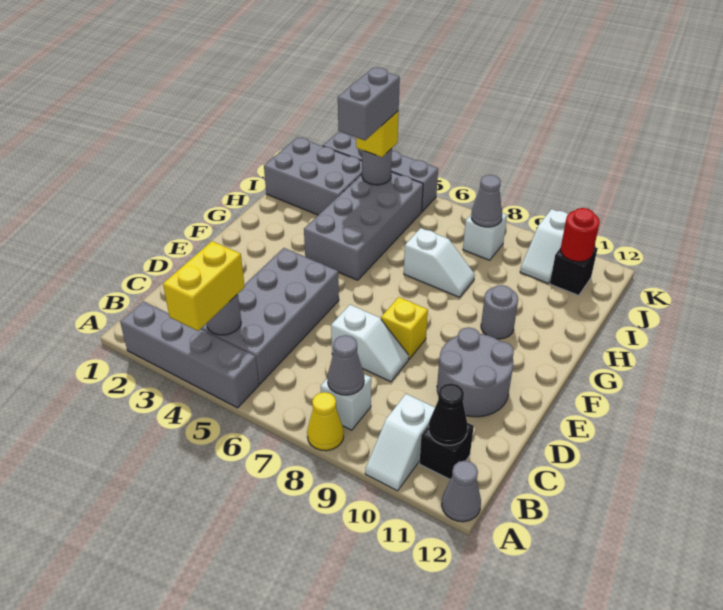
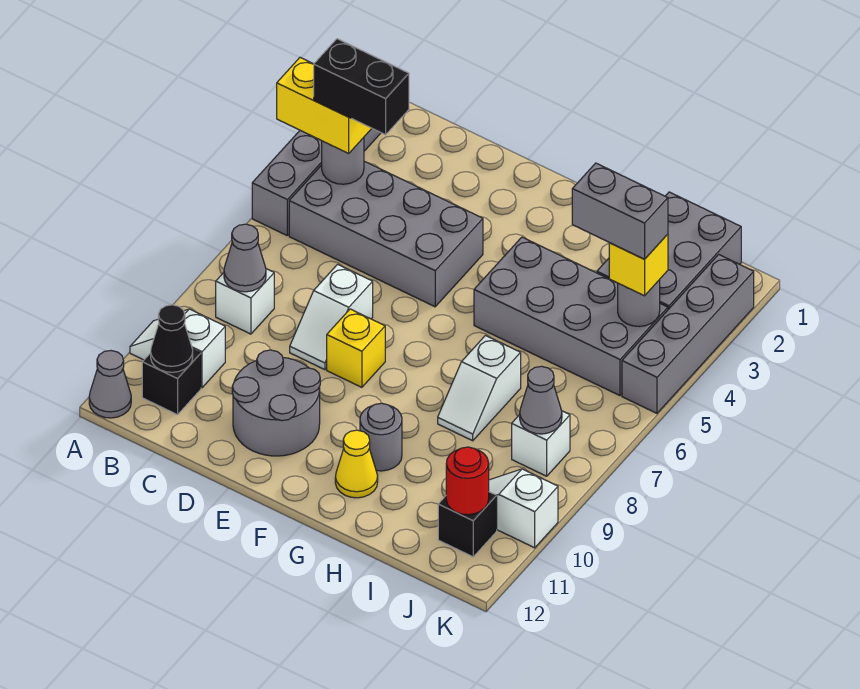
yellow 1x1 cone [307,392,344,451] -> yellow 1x1 cone moved to [335,430,378,498]
none -> black 1x2 brick [314,39,409,135]

